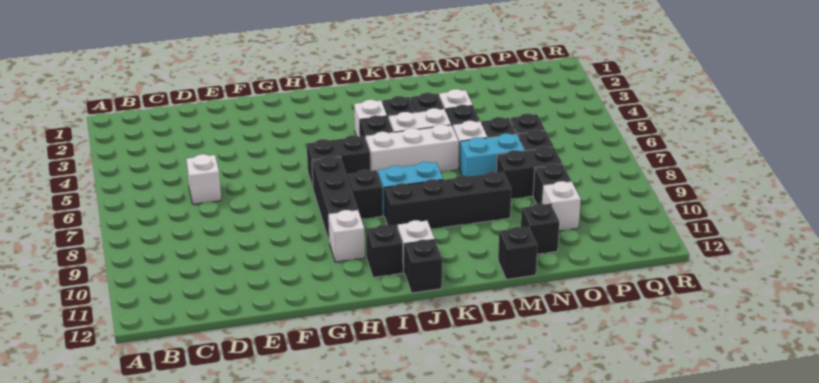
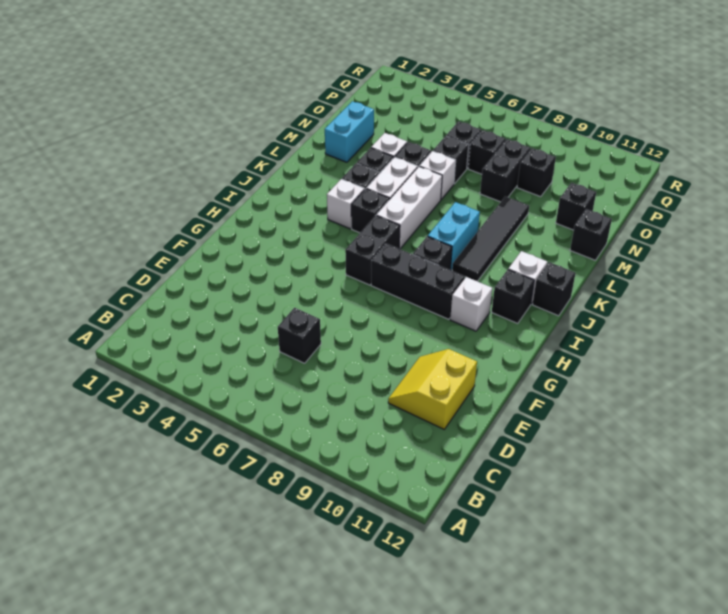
white 1x1 brick [186,154,221,204] -> black 1x1 brick [278,308,321,363]
none -> yellow 2x2 slope [388,349,477,429]
black 1x4 brick [384,171,511,229] -> black 1x4 tile [452,196,529,281]
cyan 1x2 brick [459,133,525,176] -> cyan 1x2 brick moved to [325,101,374,162]
white 1x1 brick [542,181,581,231] -> none

